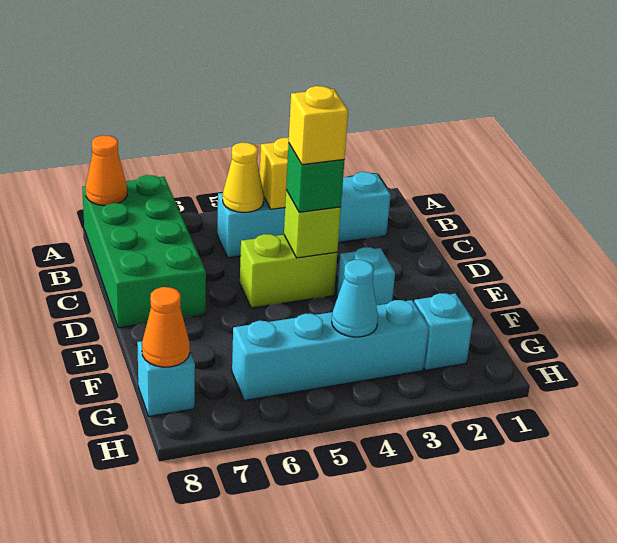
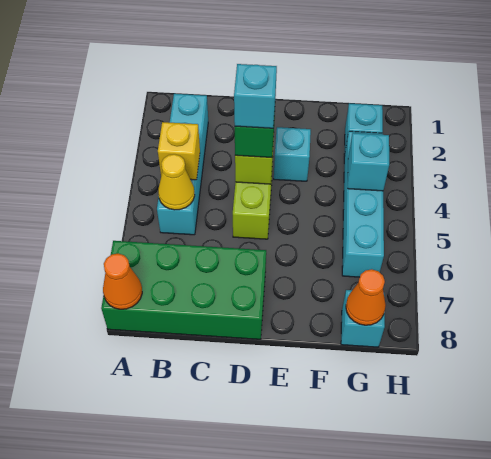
yellow 1x1 brick [289,86,348,165] -> cyan 1x1 brick [234,64,277,128]
cyan 1x1 cone [332,260,378,337] -> cyan 1x1 brick [348,133,389,191]

